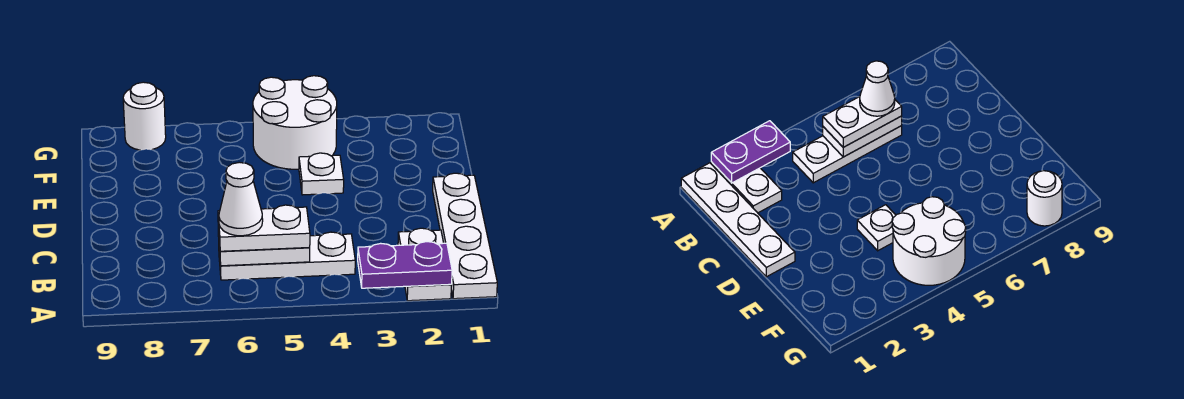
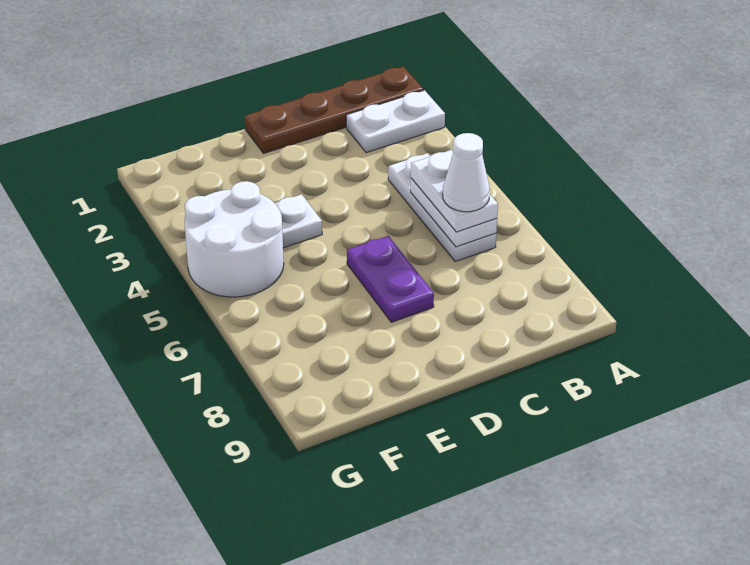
white 1x4 plate [433,173,497,299] -> brown 1x4 plate [245,67,424,153]
purple 1x2 plate [358,242,452,288] -> purple 1x2 plate moved to [347,236,434,322]
white 1x1 round brick [123,82,166,150] -> none

